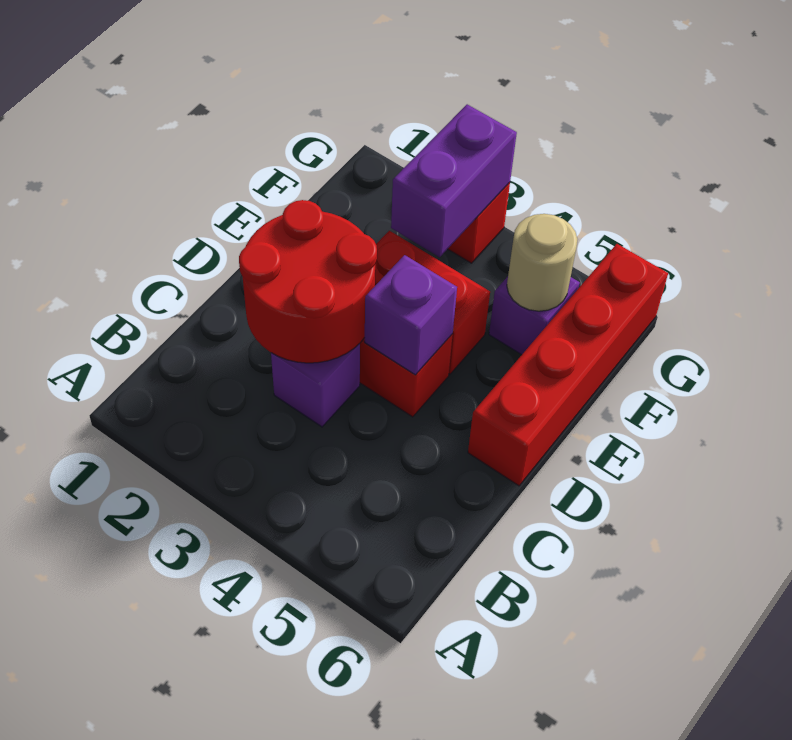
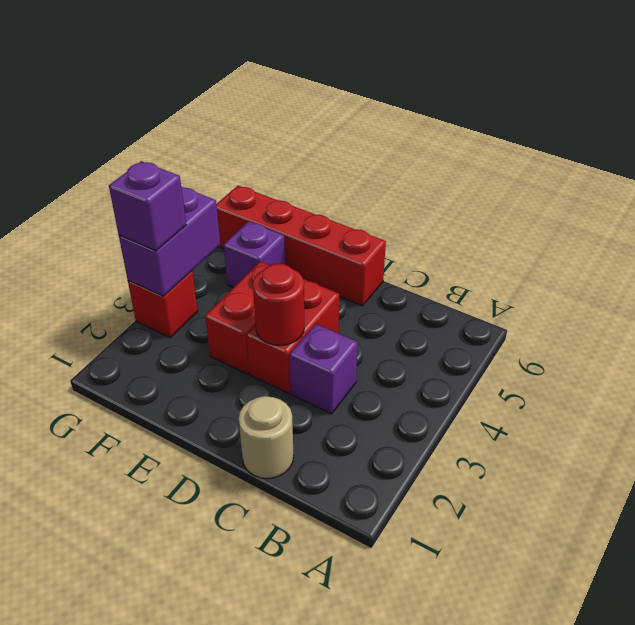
red 2x2 round brick [239,200,377,363] -> red 1x1 round brick [253,264,304,345]
purple 1x1 brick [365,255,457,375] -> purple 1x1 brick moved to [109,161,186,251]
purple 1x2 brick [391,104,517,257] -> purple 1x2 brick turned to [119,187,220,296]
tan 1x1 round brick [507,214,578,311] -> tan 1x1 round brick moved to [239,396,294,479]

